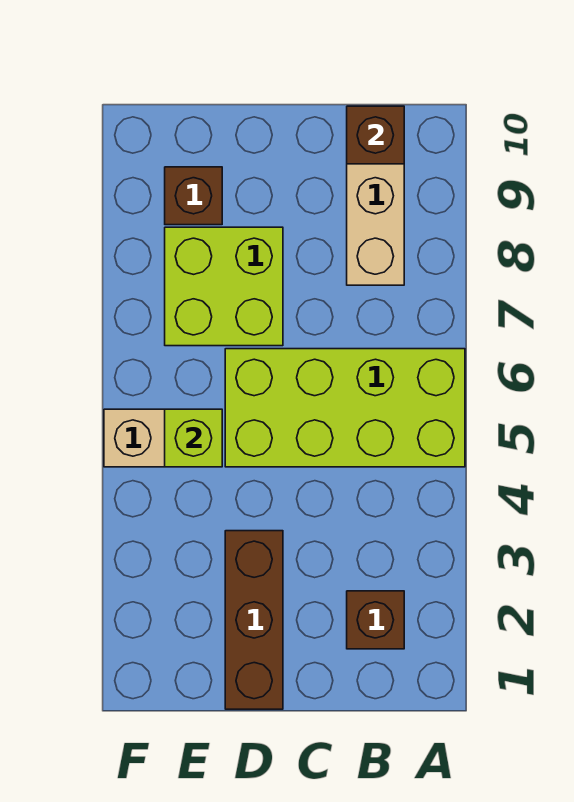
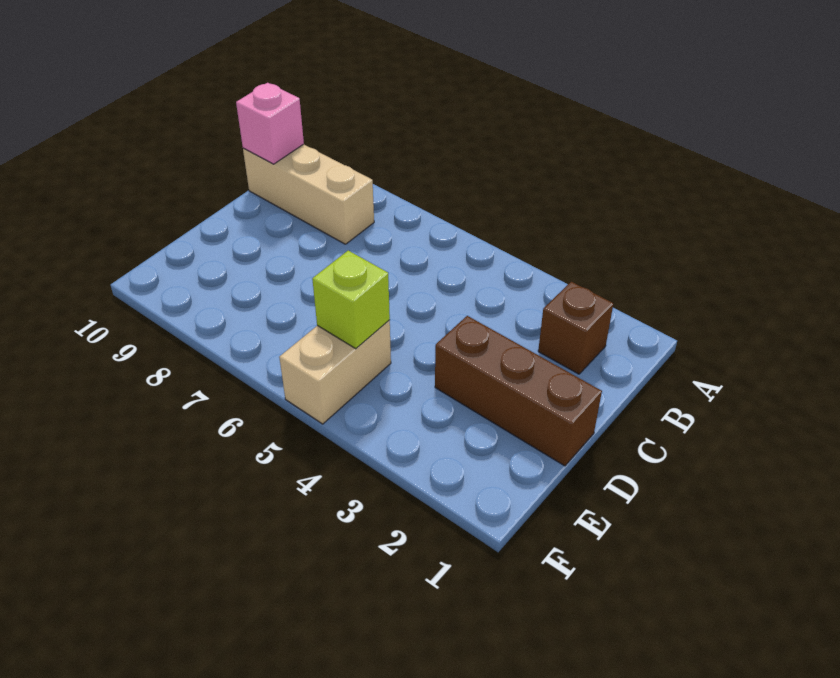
lime 2x4 brick [225,349,465,467] -> none
brown 1x1 brick [347,106,404,164] -> pink 1x1 brick [236,83,304,164]
lime 2x2 brick [165,227,283,346] -> none
brown 1x1 brick [165,167,222,225] -> none

